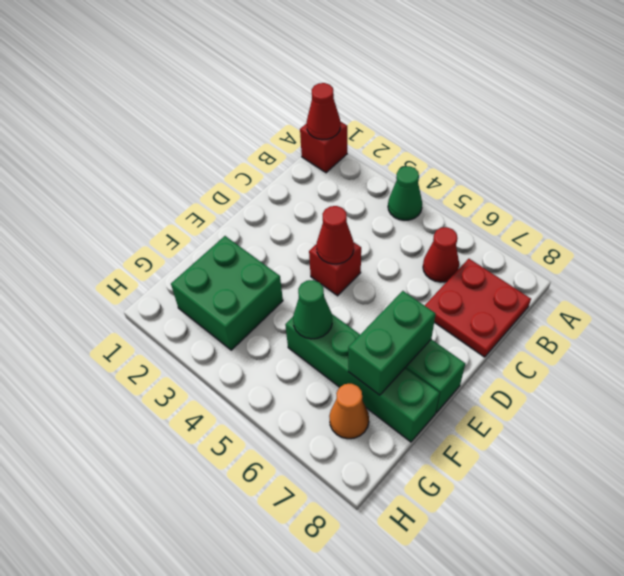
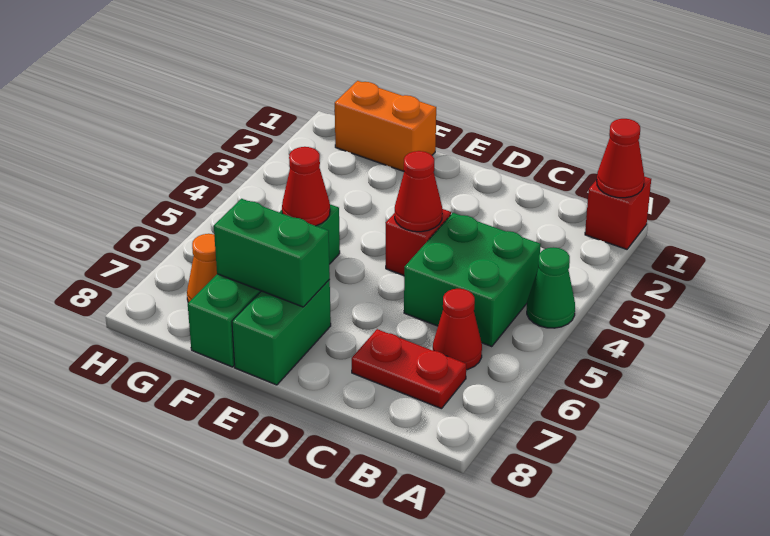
red 2x2 plate [425,259,531,357] -> red 1x2 plate [352,329,466,409]
none -> orange 1x2 brick [335,81,436,171]
green 2x2 brick [171,236,283,350] -> green 2x2 brick moved to [404,213,541,347]
green 1x1 cone [293,280,332,339] -> red 1x1 cone [282,147,330,226]

